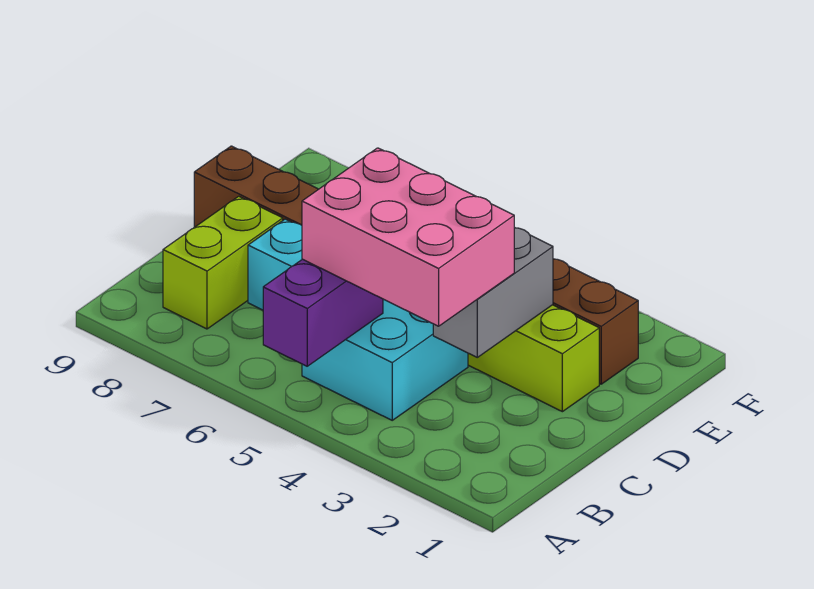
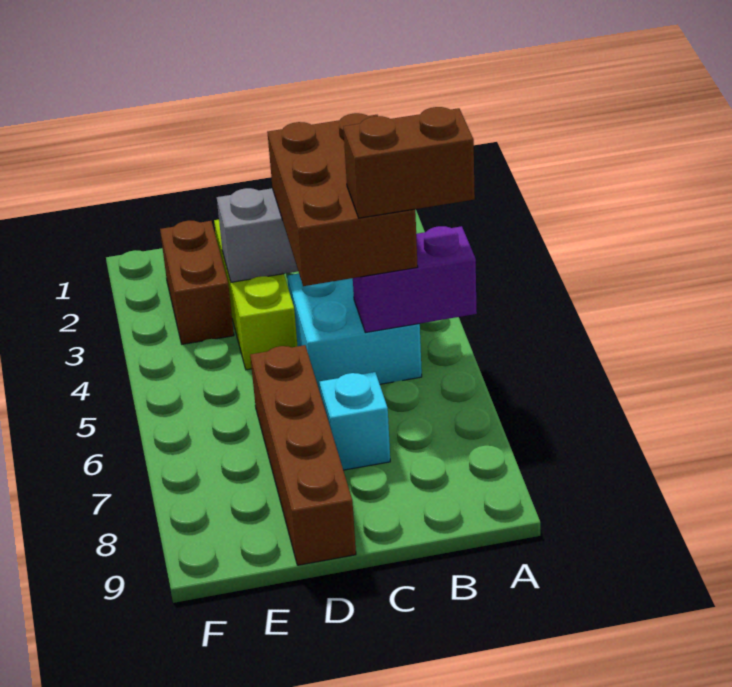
none -> brown 1x2 brick [343,107,475,218]
pink 2x3 brick [302,148,514,326] -> brown 2x3 brick [267,113,418,286]
lime 1x2 brick [163,196,283,329] -> none

